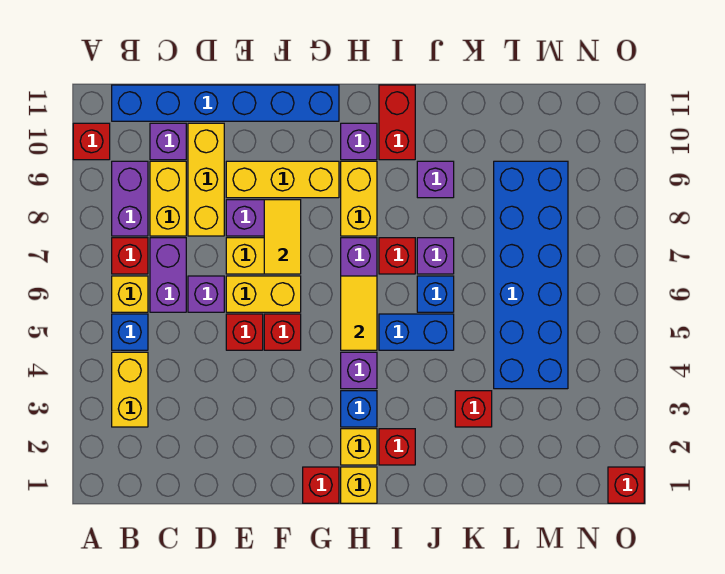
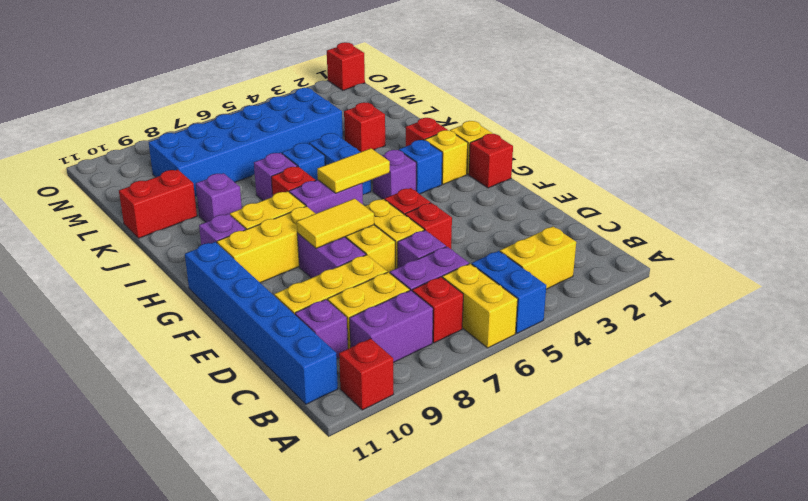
blue 1x1 brick [112,314,148,350] -> blue 1x2 brick [472,251,546,333]
yellow 1x1 brick [112,276,148,312] -> yellow 1x2 brick [442,264,518,348]
yellow 1x3 brick [226,161,339,198] -> yellow 1x3 brick turned to [217,206,315,283]
red 1x2 brick [379,85,415,160] -> red 1x2 brick moved to [119,170,197,238]

